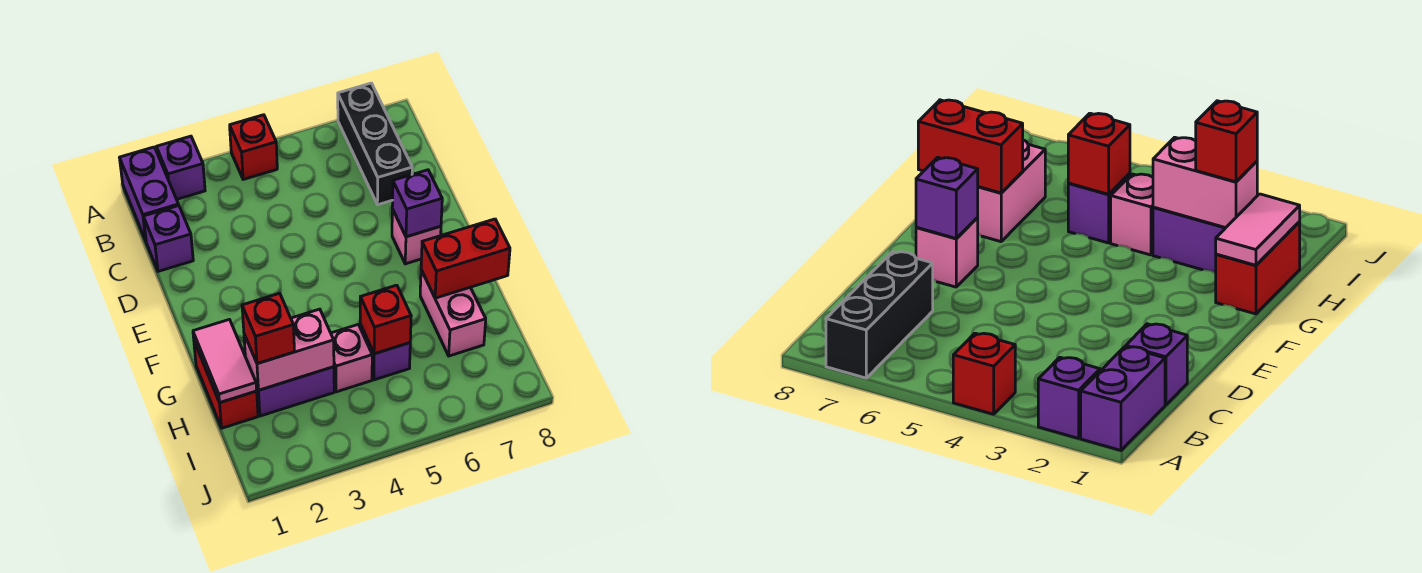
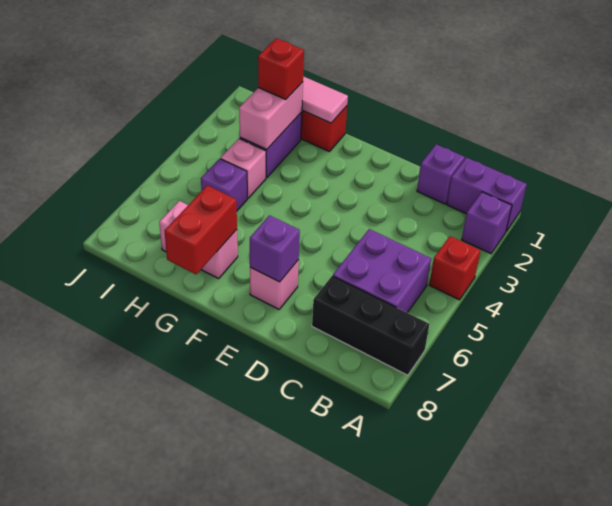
none -> purple 2x2 brick [333,229,431,313]
red 1x1 brick [360,285,411,354] -> none

